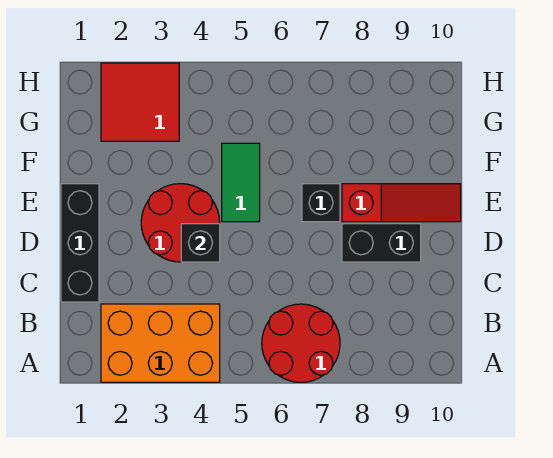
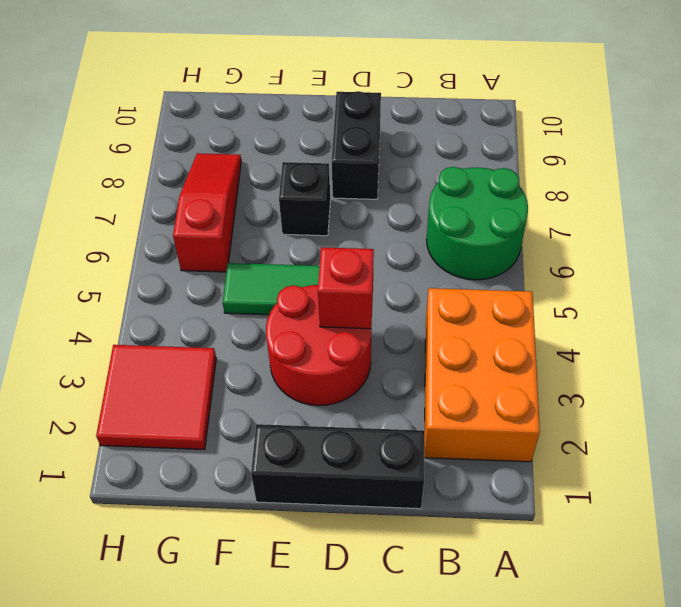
red 2x2 round brick [262,304,340,382] -> green 2x2 round brick [427,167,528,280]
black 1x1 brick [181,224,220,262] -> red 1x1 brick [318,247,374,329]
red 1x3 slope [342,184,461,222] -> red 1x3 slope moved to [173,153,241,272]

